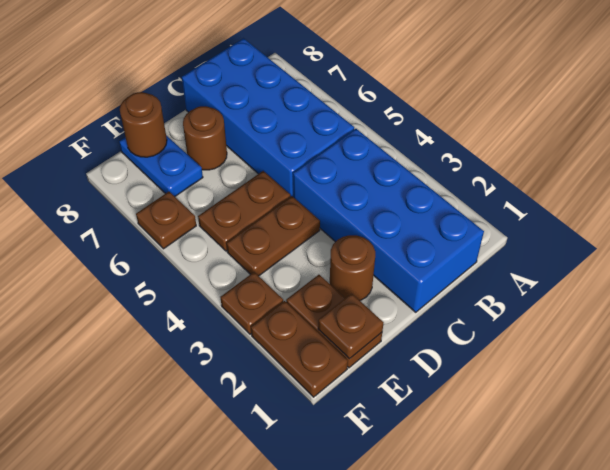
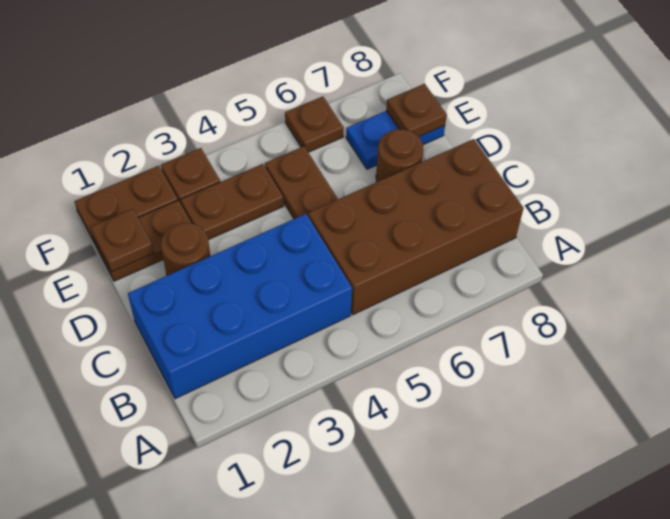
blue 2x4 brick [182,38,354,197] -> brown 2x4 brick [308,139,524,315]
brown 1x2 plate [226,196,320,276] -> brown 1x2 plate turned to [181,164,284,240]
brown 1x1 round brick [120,92,167,157] -> brown 1x1 plate [386,84,447,137]

